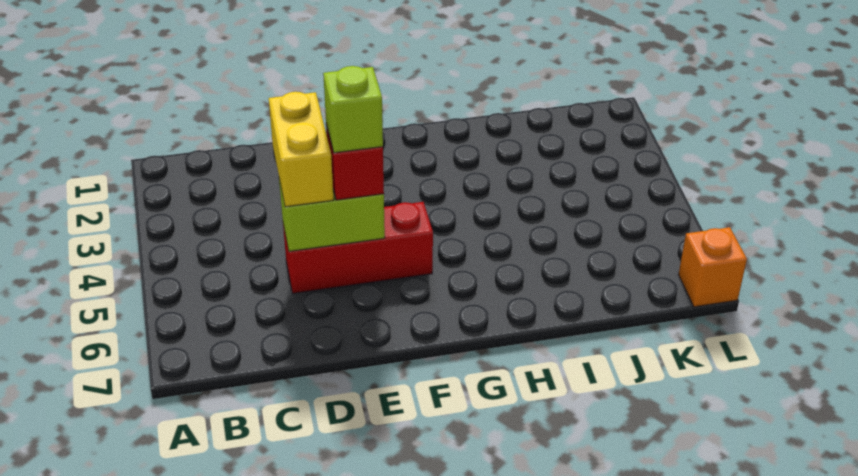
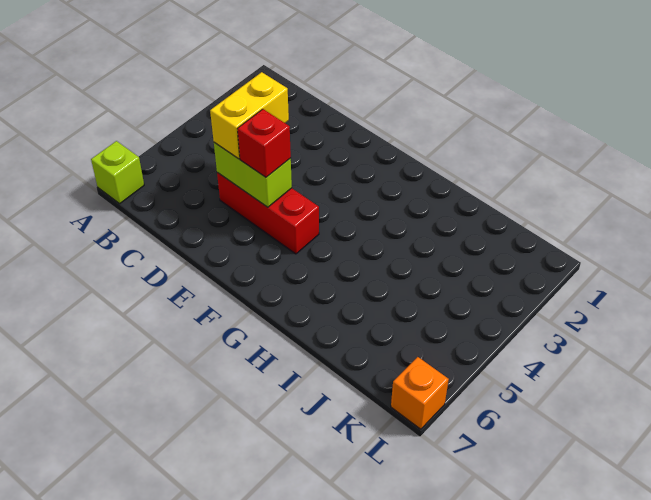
lime 1x1 brick [323,66,383,153] -> lime 1x1 brick moved to [91,141,144,204]

